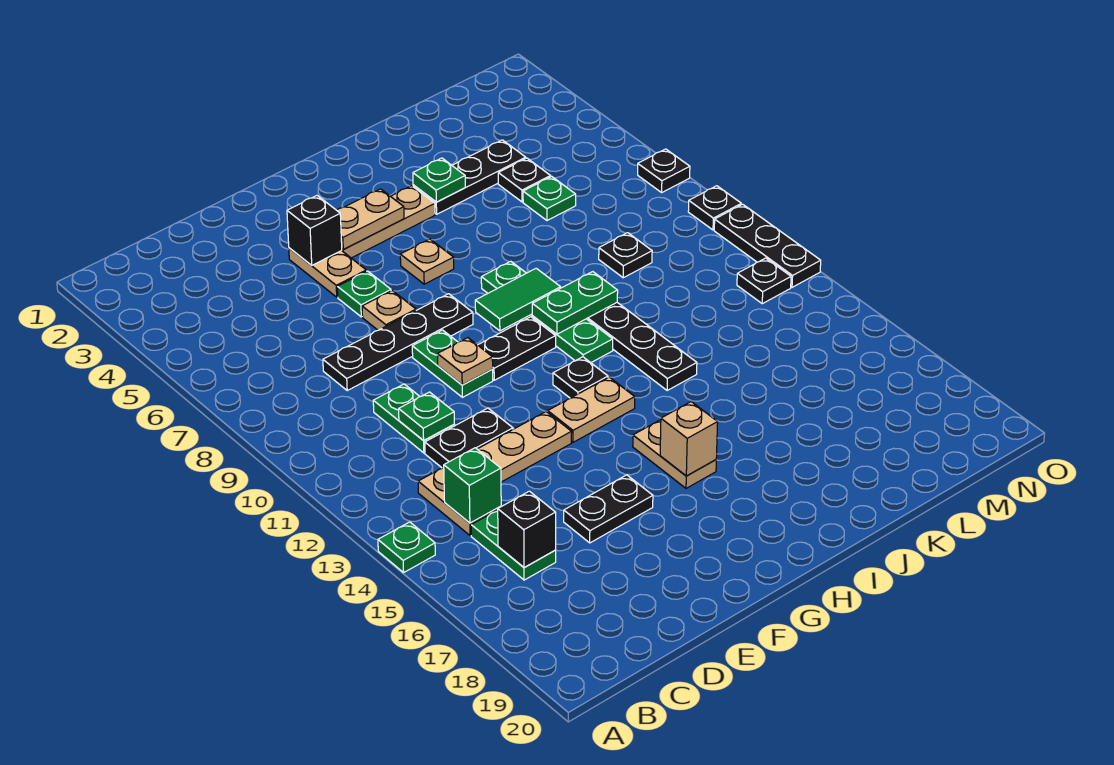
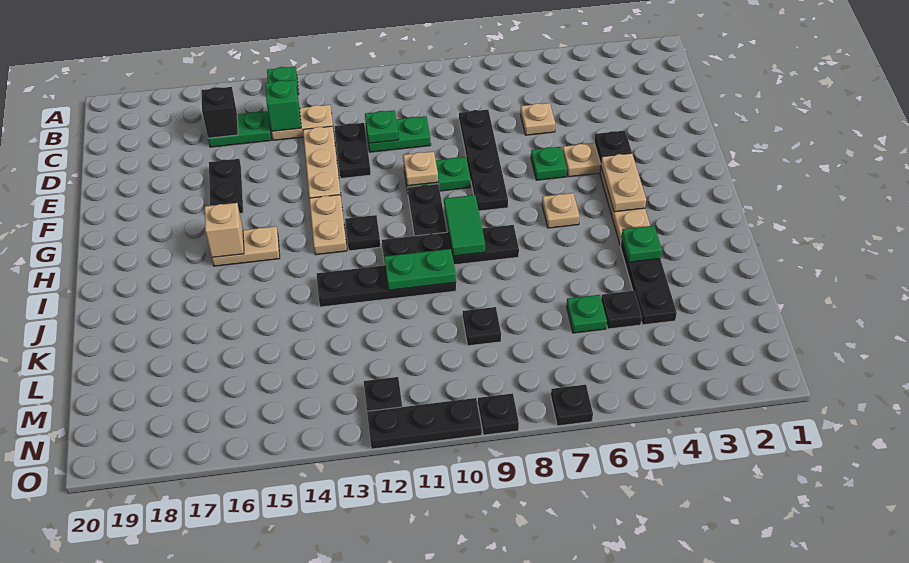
black 1x1 brick [287,196,342,265] -> black 1x1 plate [594,131,632,164]
tan 1x1 plate [362,291,416,330] -> tan 1x1 plate moved to [521,103,555,135]
green 1x4 plate [481,261,613,363] -> black 1x4 plate [382,225,519,265]
green 1x2 plate [532,272,618,334] -> green 1x2 plate turned to [384,249,456,290]

